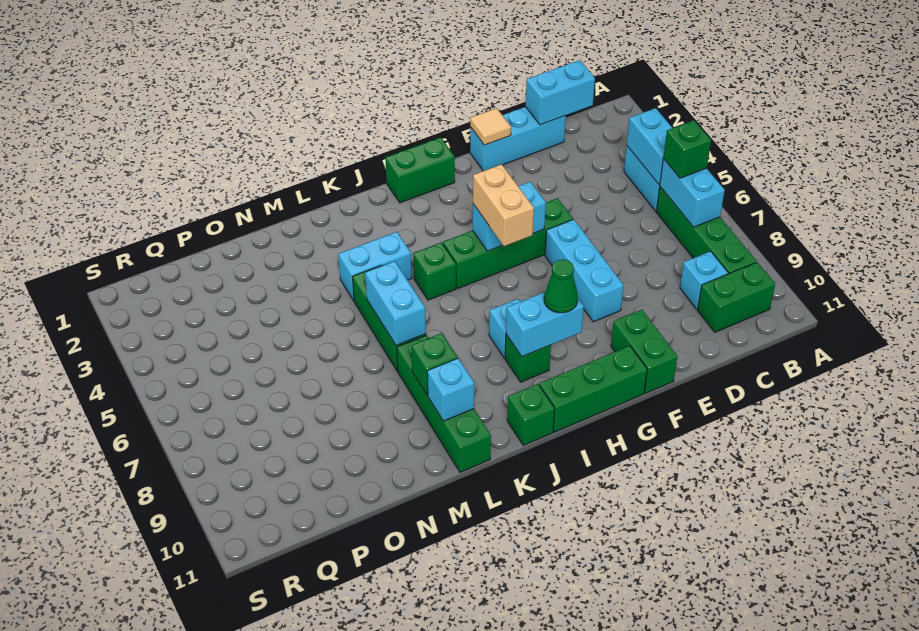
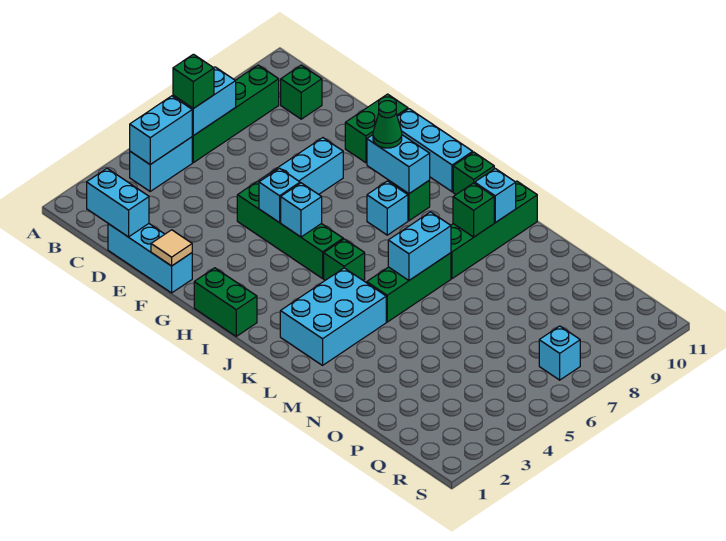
green 1x2 brick [698,262,775,332] -> green 1x1 brick [281,65,322,119]
cyan 1x1 brick [680,251,728,309] -> cyan 1x1 brick moved to [539,326,580,380]
green 1x3 brick [539,346,647,432] -> cyan 1x3 brick [397,109,473,192]
tan 1x2 brick [473,164,534,246] -> none
cyan 1x2 brick [338,232,412,301] -> cyan 2x3 brick [280,268,386,365]

